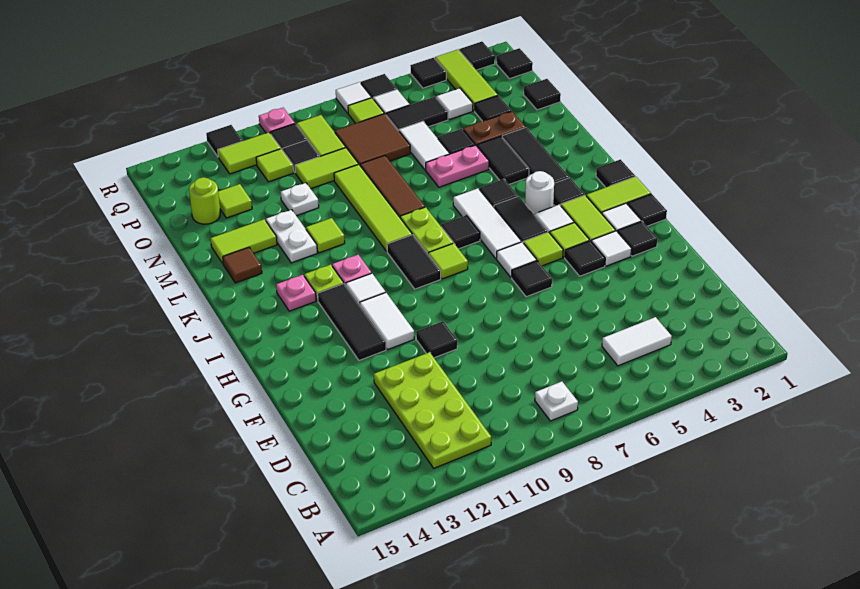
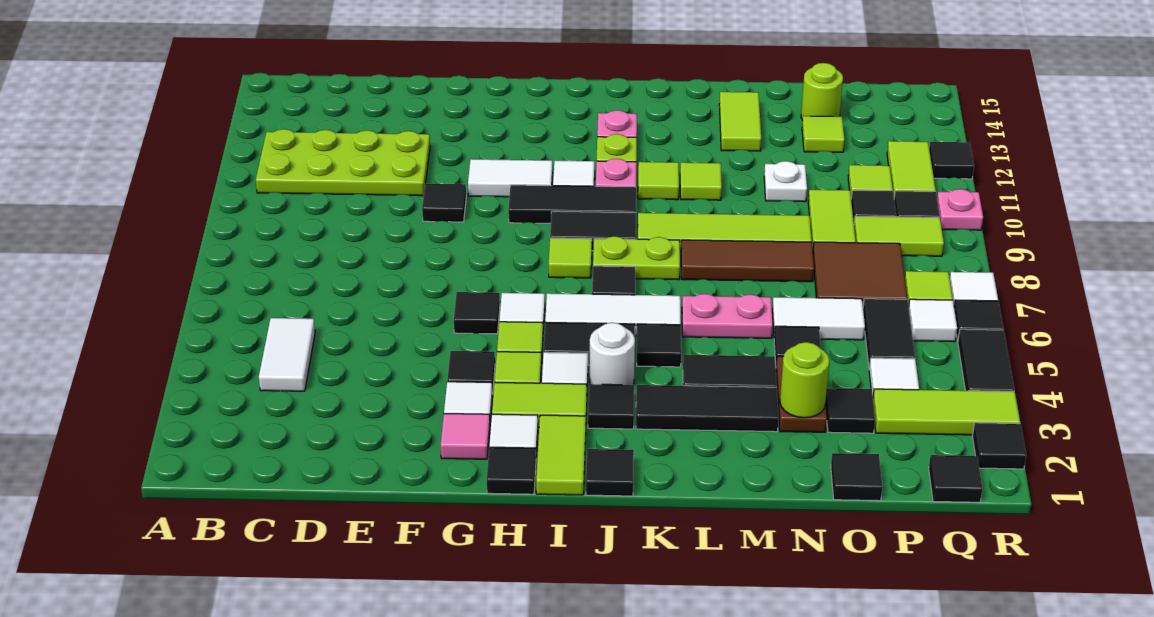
white 1x1 plate [535,382,578,421] -> none
black 1x1 tile [618,221,657,256] -> pink 1x1 tile [441,414,490,459]
black 1x3 tile [318,284,386,360] -> black 1x3 tile moved to [508,185,636,223]
none -> lime 1x1 tile [638,162,679,200]
white 1x2 plate [266,210,317,263] -> none
brown 1x1 tile [223,247,262,283] -> none
pink 1x2 plate [426,145,489,187] -> pink 1x2 plate turned to [682,294,773,338]
none -> lime 1x1 round brick [780,342,829,418]
black 1x1 tile [410,58,446,88] -> black 1x2 tile [958,329,1015,391]

